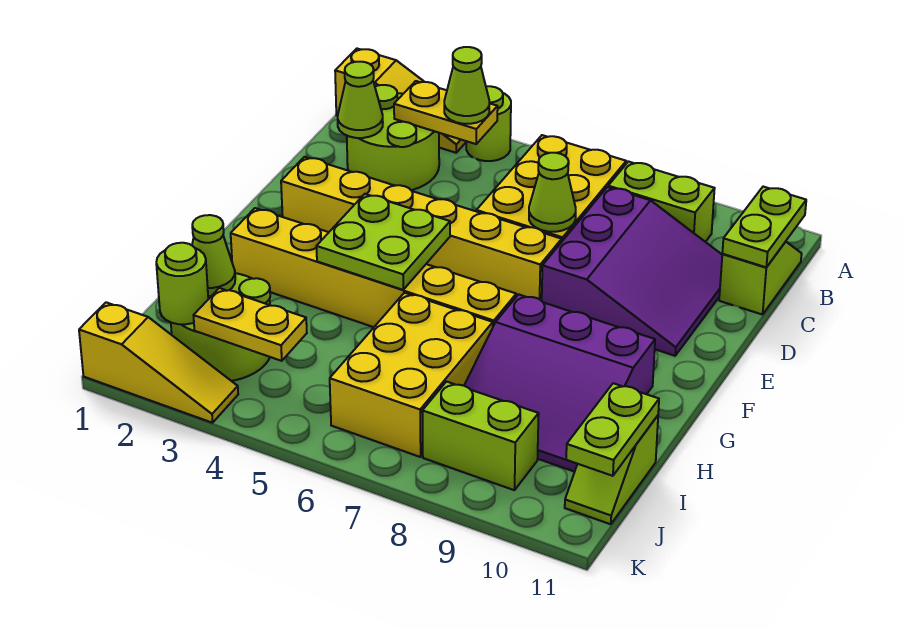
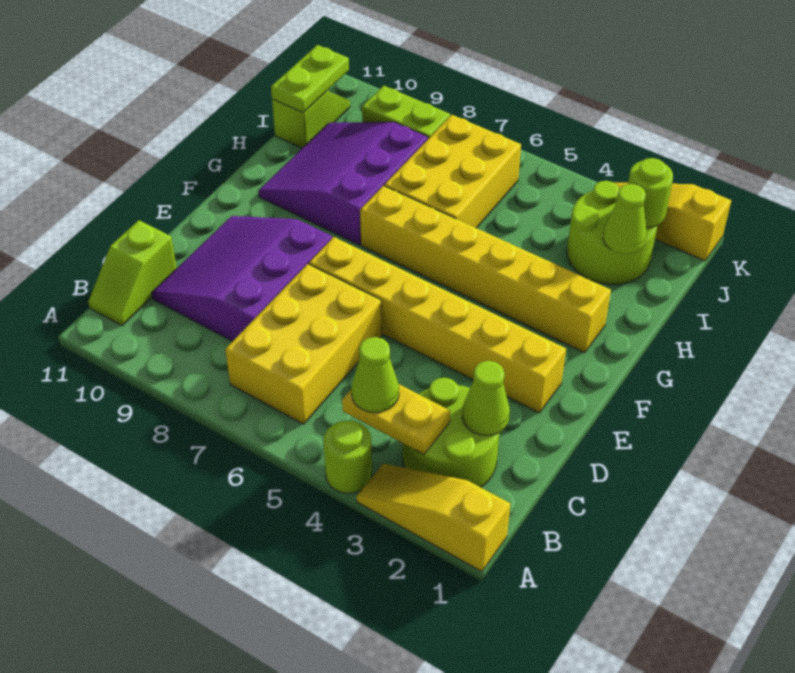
lime 1x2 brick [608,162,715,242] -> none
lime 1x2 plate [722,187,806,267] -> none
lime 1x1 cone [529,153,576,232] -> none
lime 2x2 plate [316,194,450,290] -> none
purple 3x3 slope [464,294,655,472] -> purple 3x3 slope turned to [258,122,428,245]
yellow 1x2 plate [193,288,307,361] -> none

